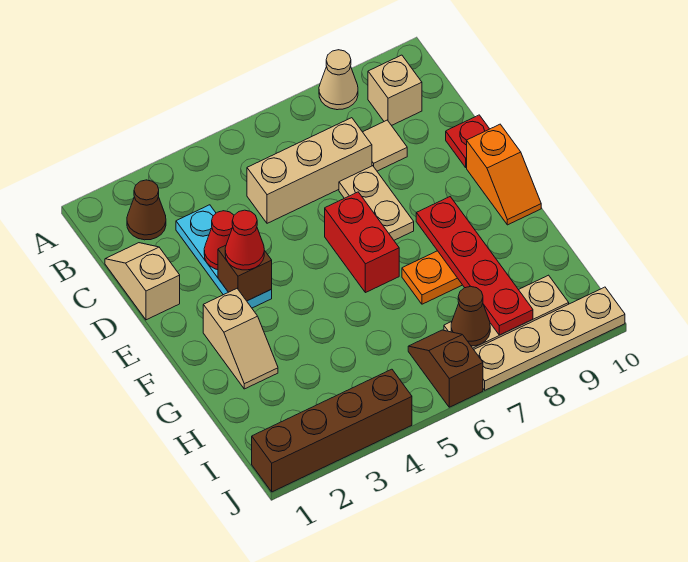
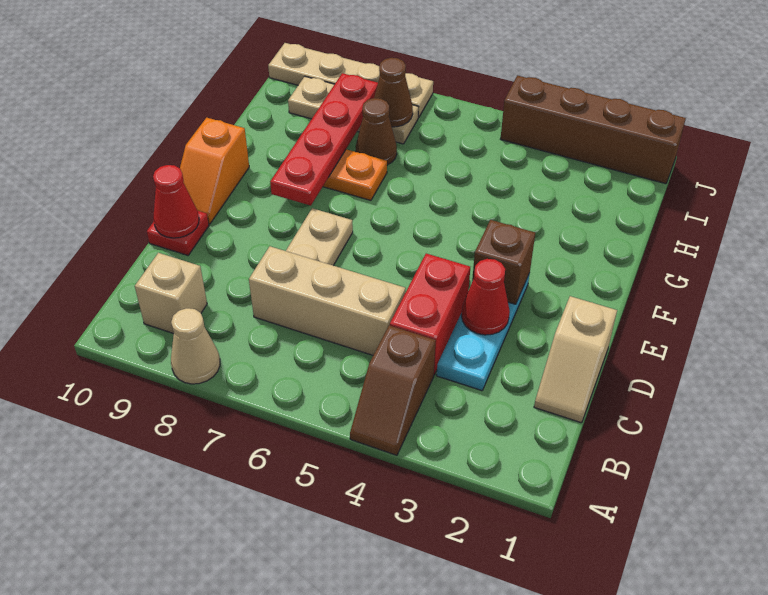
brown 1x1 cone [127,180,166,240] -> brown 1x1 cone moved to [356,98,397,165]
tan 1x1 tile [363,120,407,171] -> none
red 1x1 cone [225,210,264,270] -> red 1x1 cone moved to [153,165,199,238]
red 1x2 brick [325,192,399,293] -> red 1x2 brick moved to [390,254,470,375]
orange 1x2 slope [467,124,541,225] -> orange 1x2 slope turned to [180,118,249,224]
tan 1x2 slope [203,289,278,389] -> none
brown 1x2 slope [408,330,483,407] -> brown 1x2 slope moved to [350,325,436,455]

